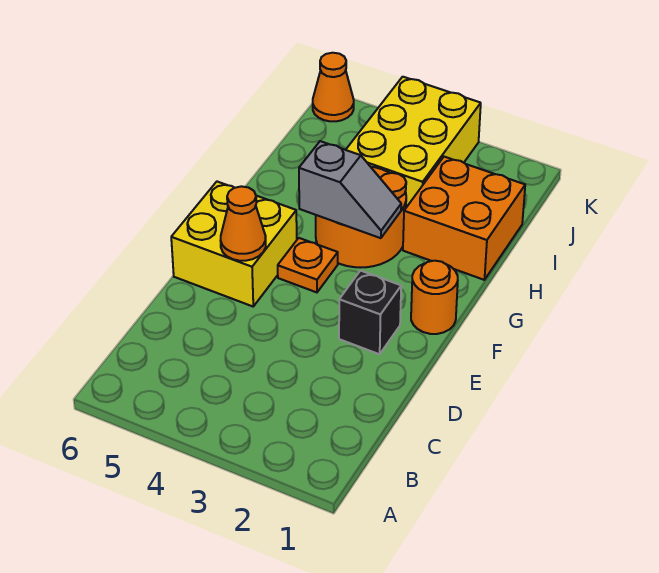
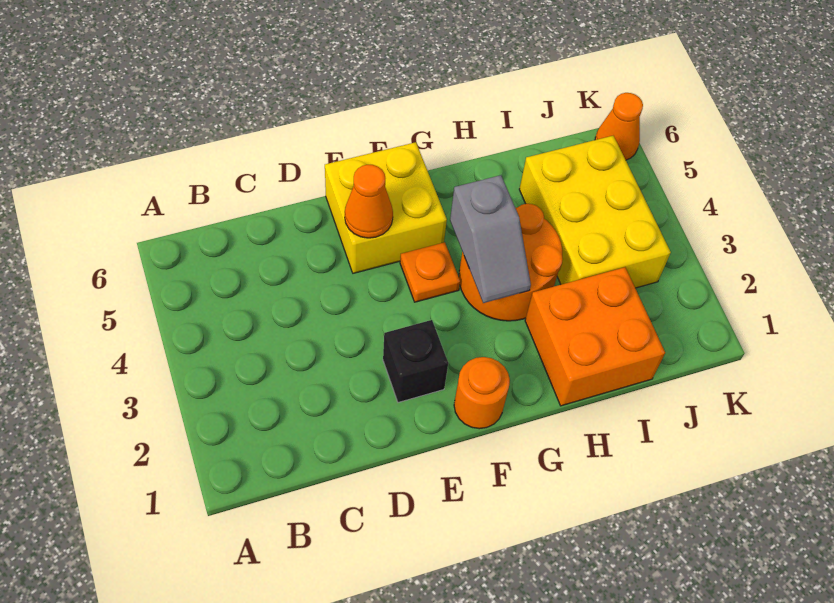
yellow 2x3 brick [346,77,481,207] -> yellow 2x3 brick turned to [519,136,671,288]

